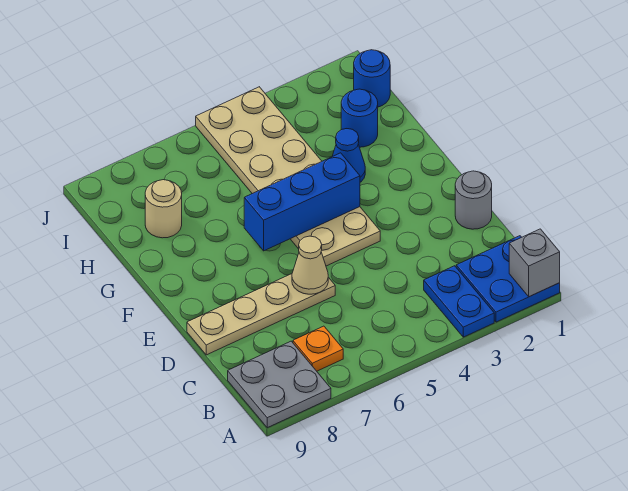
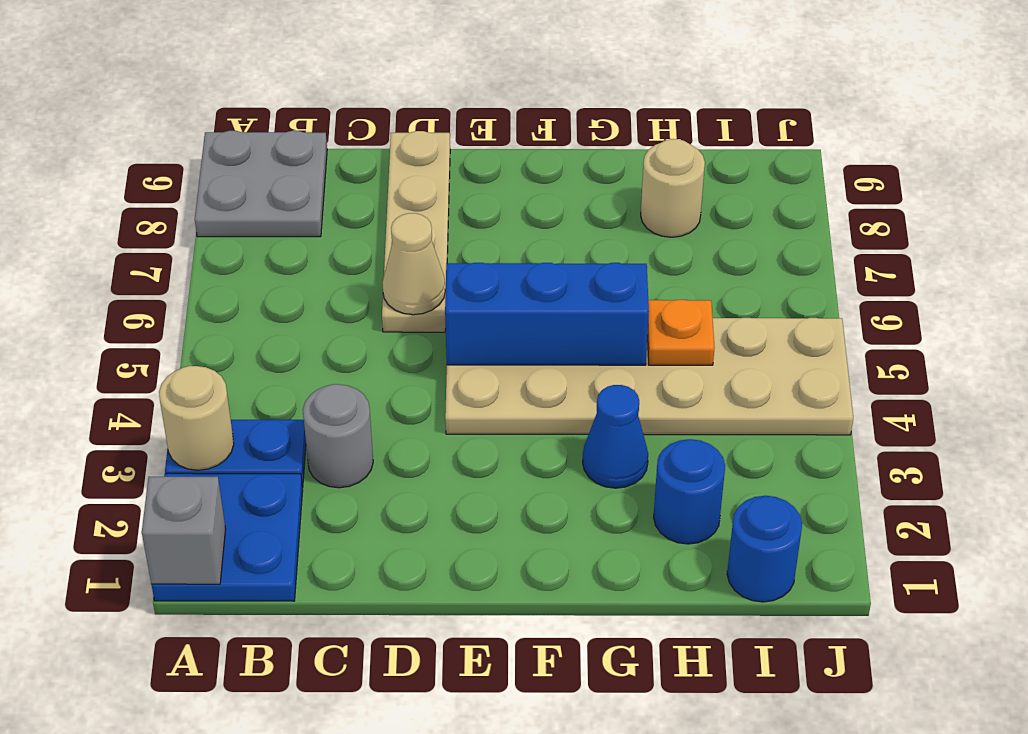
none -> tan 1x1 round brick [159,366,234,470]
orange 1x1 plate [293,326,343,371] -> orange 1x1 plate moved to [647,300,715,365]
grey 1x1 round brick [455,171,492,229] -> grey 1x1 round brick moved to [303,384,373,488]
blue 1x3 brick [244,153,360,251] -> blue 1x3 brick turned to [445,263,649,365]

